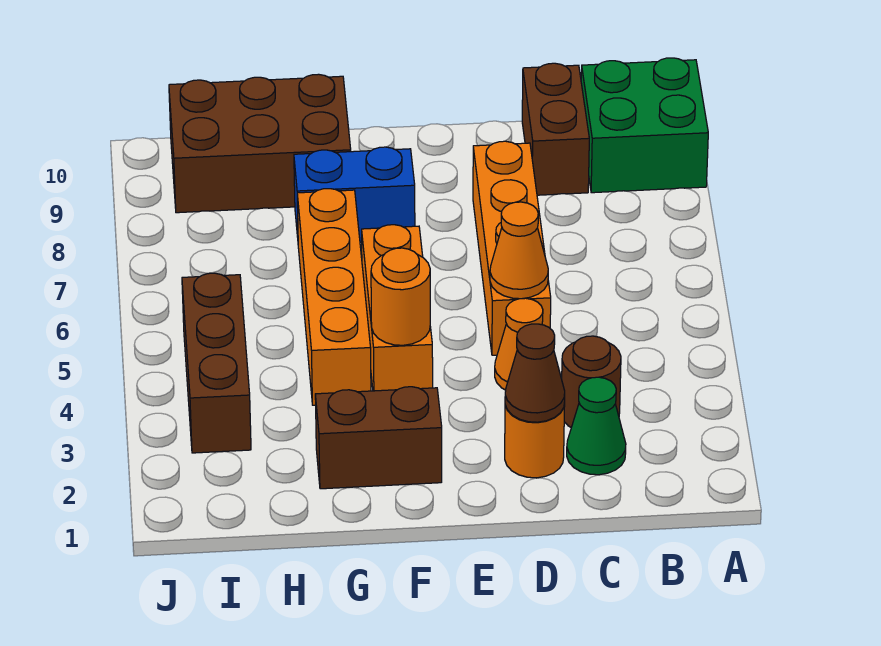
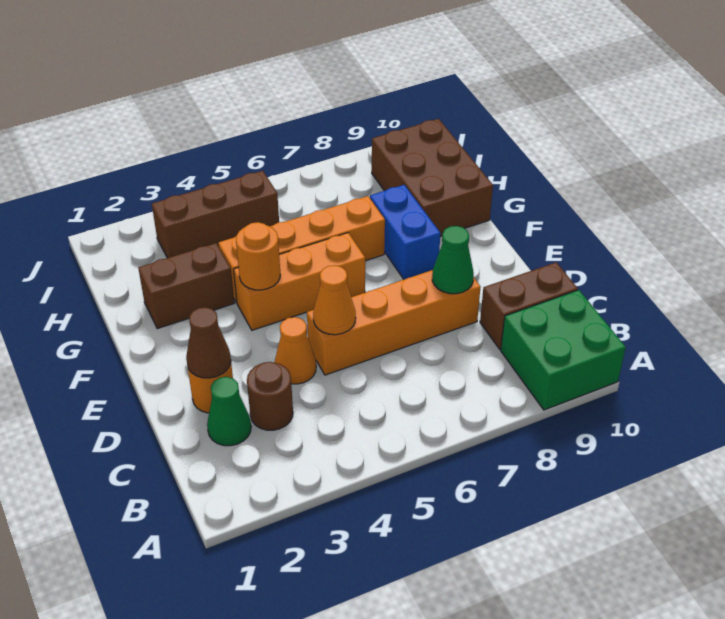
none -> green 1x1 cone [432,226,474,294]
brown 1x2 brick [315,387,442,489] -> brown 1x2 brick turned to [138,243,234,329]

